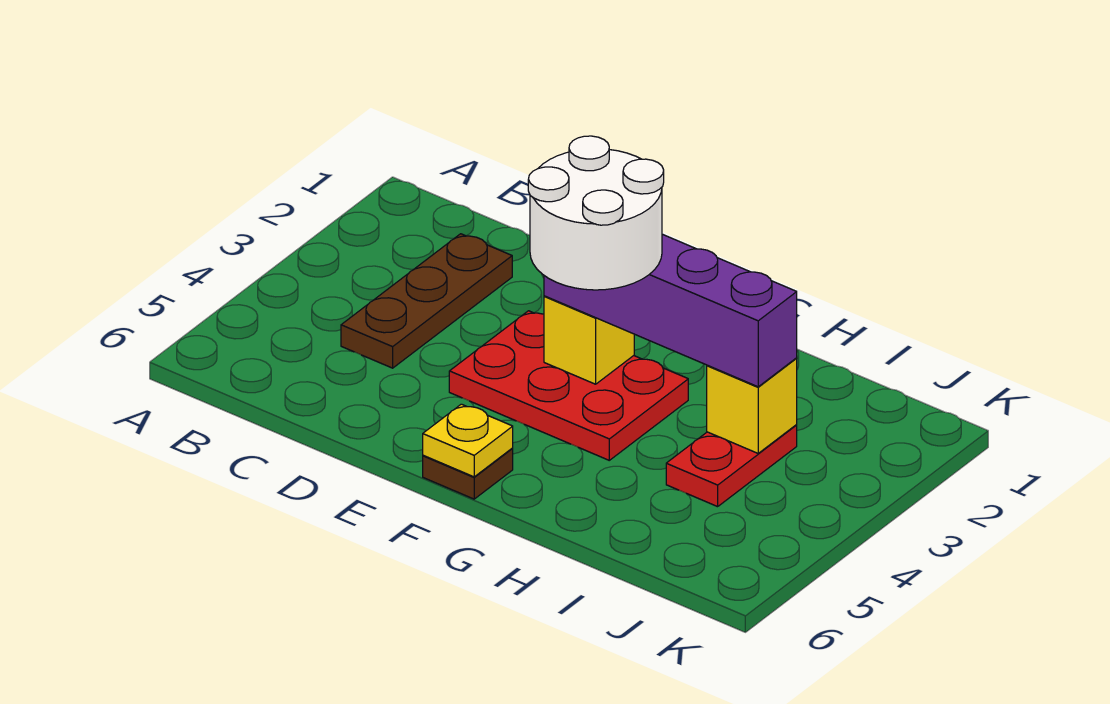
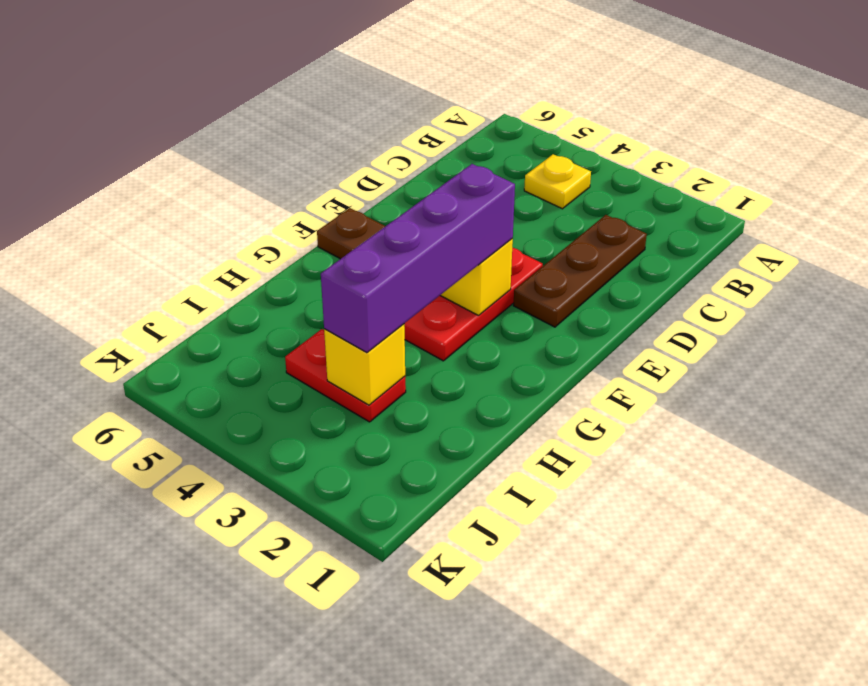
brown 1x3 plate [341,234,512,368] -> brown 1x3 plate turned to [513,215,647,327]
white 2x2 round brick [528,136,664,290] -> none
yellow 1x1 plate [423,404,513,477] -> yellow 1x1 plate moved to [524,154,591,209]

